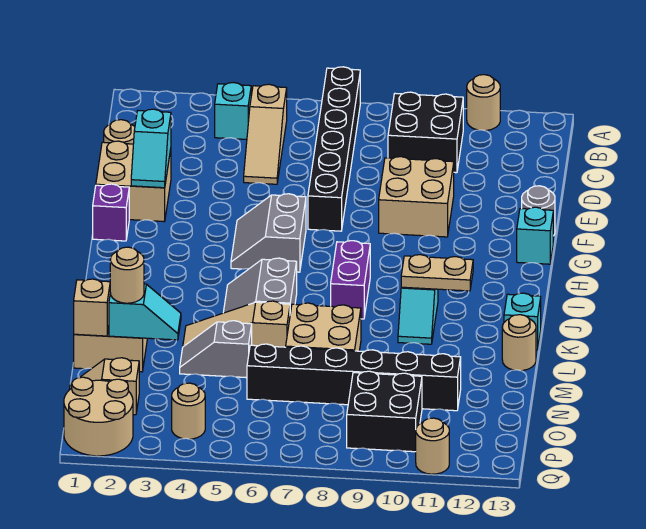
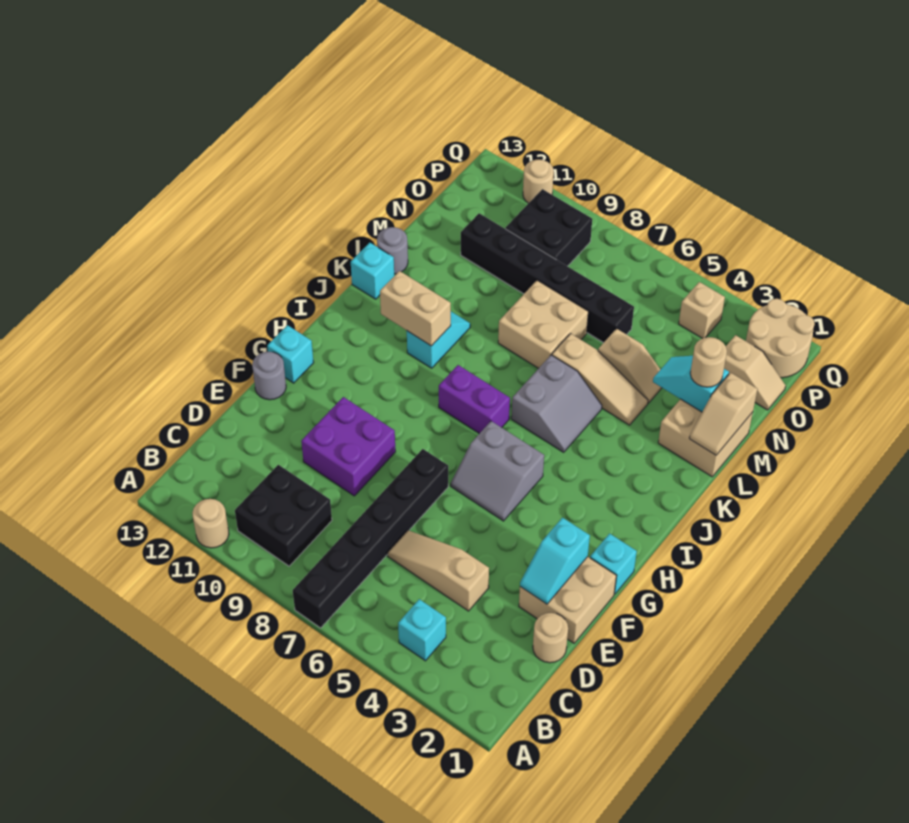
tan 1x3 slope [244,84,287,184] -> tan 1x3 slope turned to [388,530,489,611]
cyan 1x2 slope [131,109,171,188] -> cyan 1x2 slope turned to [520,518,590,604]
tan 2x2 brick [379,157,454,237] -> purple 2x2 brick [301,397,395,496]
purple 1x1 brick [93,184,129,241] -> cyan 1x1 brick [590,534,637,594]
grey 2x2 slope [231,194,306,272] -> grey 2x2 slope turned to [451,421,544,521]
purple 1x2 brick [331,241,370,319] -> purple 1x2 brick turned to [439,365,510,434]
tan 1x2 plate [401,255,473,291] -> tan 1x2 brick [380,271,451,346]
tan 1x1 round brick [502,315,536,371] -> grey 1x1 round brick [377,227,408,274]
grey 1x2 slope [180,321,252,378] -> tan 1x2 slope [598,329,662,403]
tan 1x1 round brick [172,383,205,439] -> tan 1x1 brick [679,282,725,339]

